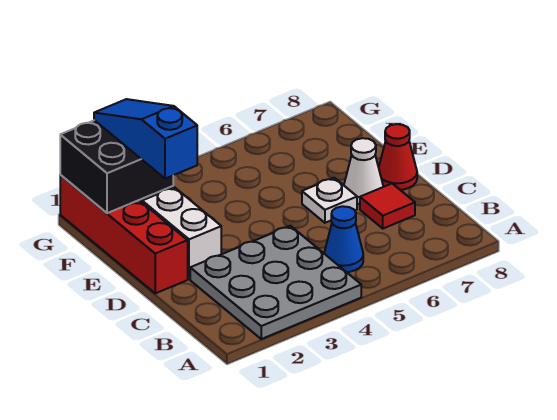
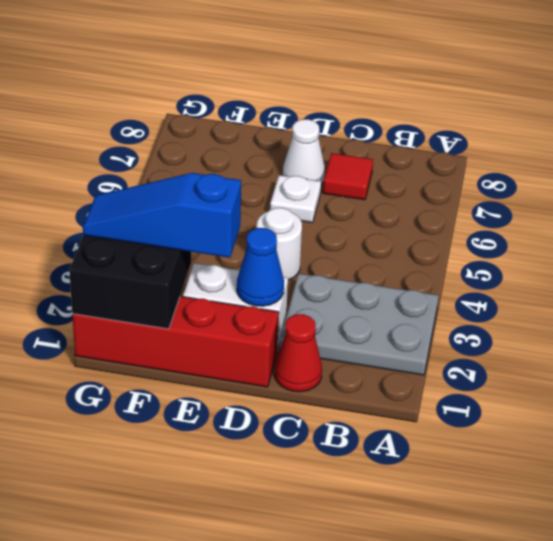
grey 3x3 plate [190,226,361,339] -> grey 2x3 plate [280,273,439,375]
blue 1x1 cone [324,206,363,272] -> blue 1x1 cone moved to [237,228,284,306]
none -> white 1x1 round brick [257,208,302,280]
red 1x1 cone [379,124,417,190] -> red 1x1 cone moved to [275,314,322,392]

